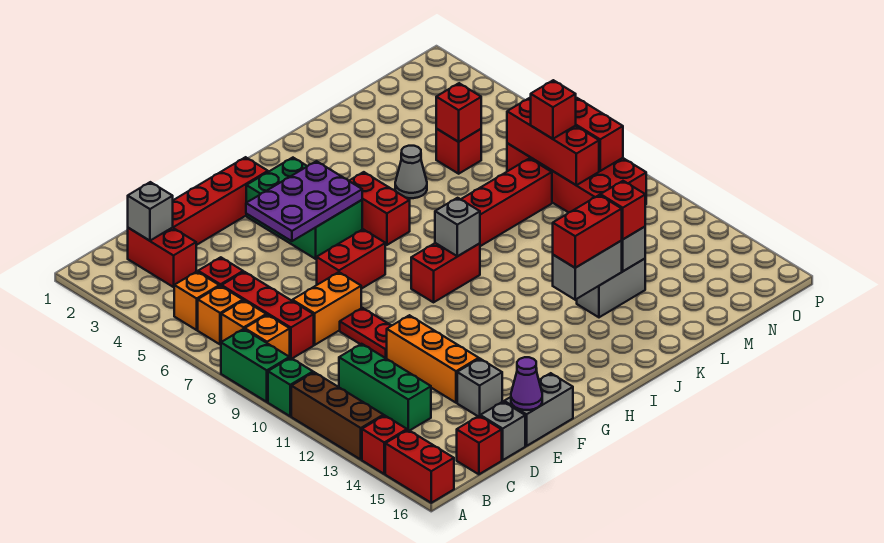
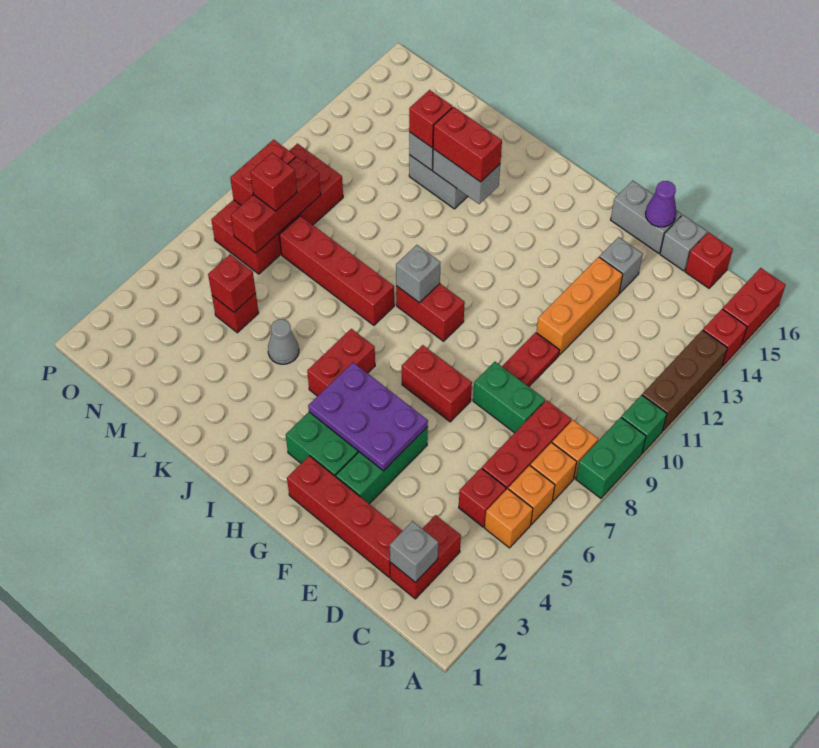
green 1x3 brick [339,344,431,431] -> green 1x3 brick moved to [336,427,428,504]
orange 1x2 brick [292,272,361,345] -> green 1x2 brick [473,362,545,433]

